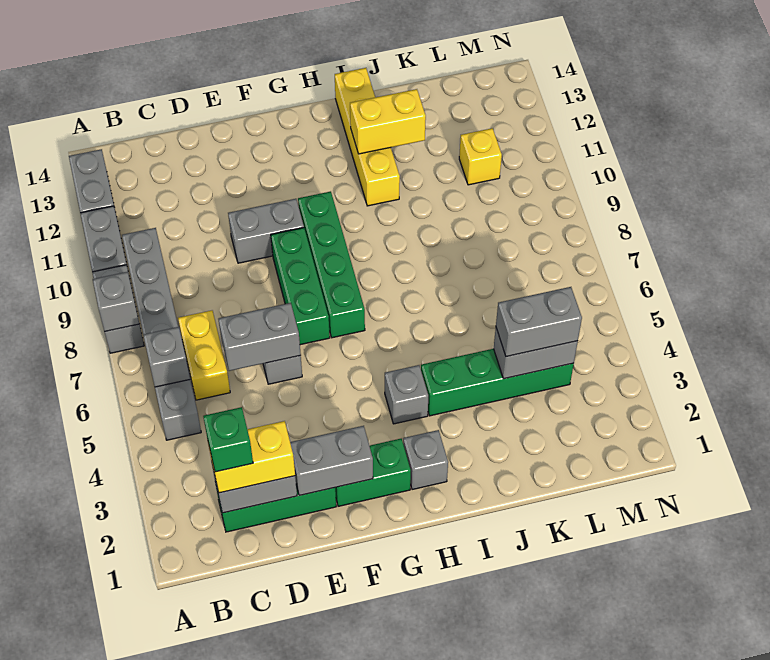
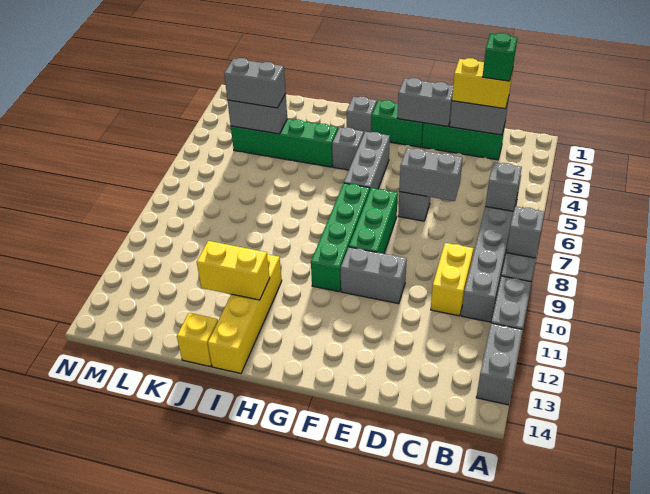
yellow 1x2 brick [178,311,230,400] -> yellow 1x2 brick moved to [431,243,473,316]
none -> grey 1x3 brick [344,132,390,189]
yellow 1x1 brick [459,128,502,185] -> yellow 1x1 brick moved to [177,313,218,367]

